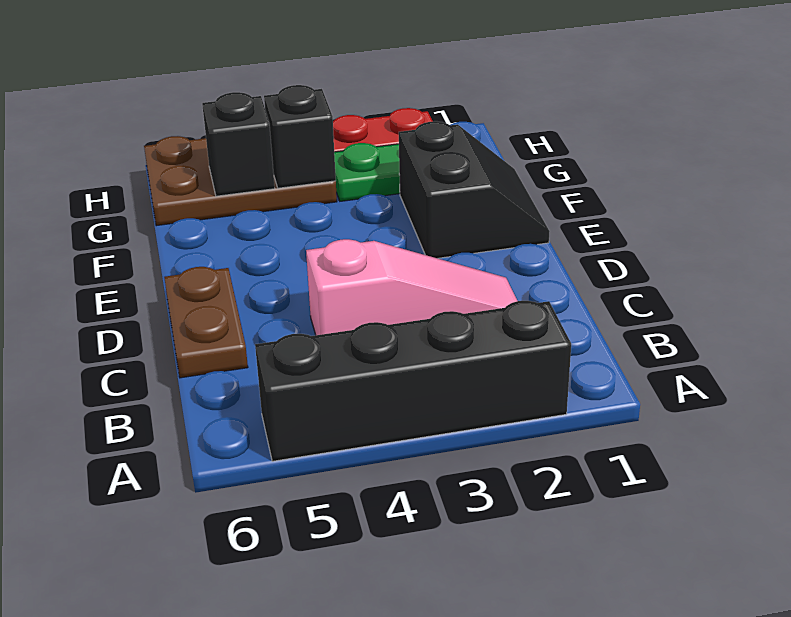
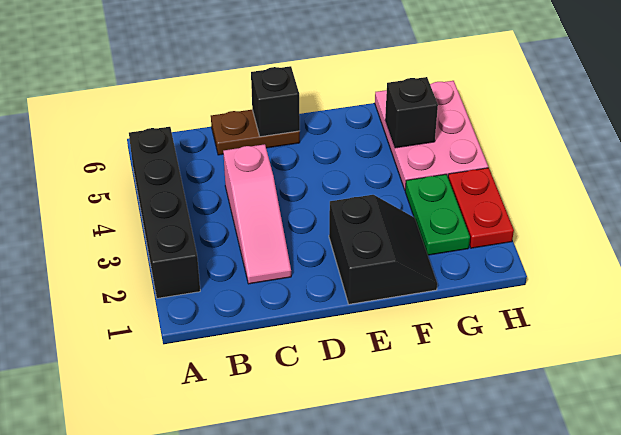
black 2x2 slope [399,121,550,258] -> black 2x2 slope turned to [329,195,437,304]
brown 2x3 plate [144,136,337,226] -> pink 2x3 plate [375,81,488,190]
black 1x1 brick [264,85,336,188] -> black 1x1 brick moved to [251,66,300,137]

